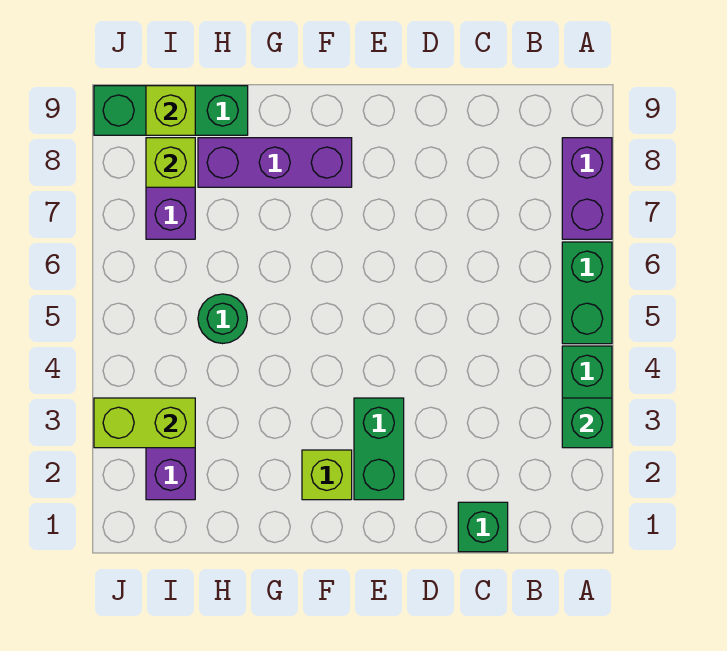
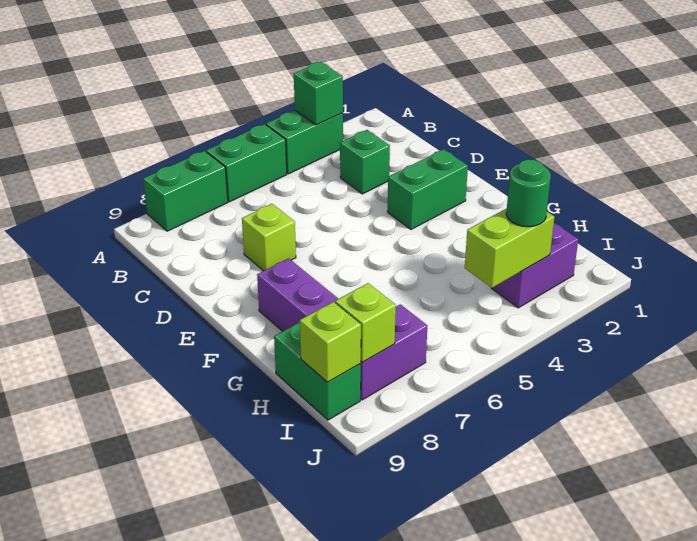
purple 1x2 brick [562,138,612,239] -> green 1x2 brick [143,151,228,231]
green 1x1 brick [458,502,508,552] -> green 1x1 brick moved to [340,130,390,194]
lime 1x1 brick [302,450,352,500] -> lime 1x1 brick moved to [242,204,296,271]
green 1x1 round brick [198,294,247,344] -> green 1x1 round brick moved to [506,159,551,227]
green 1x3 brick [94,86,248,135] -> green 1x2 brick [274,322,361,420]
lime 1x2 brick [94,398,195,448] -> lime 1x2 brick turned to [465,208,554,288]

